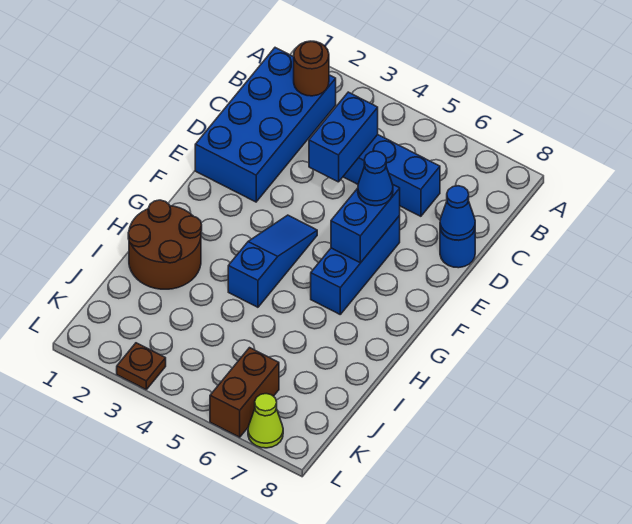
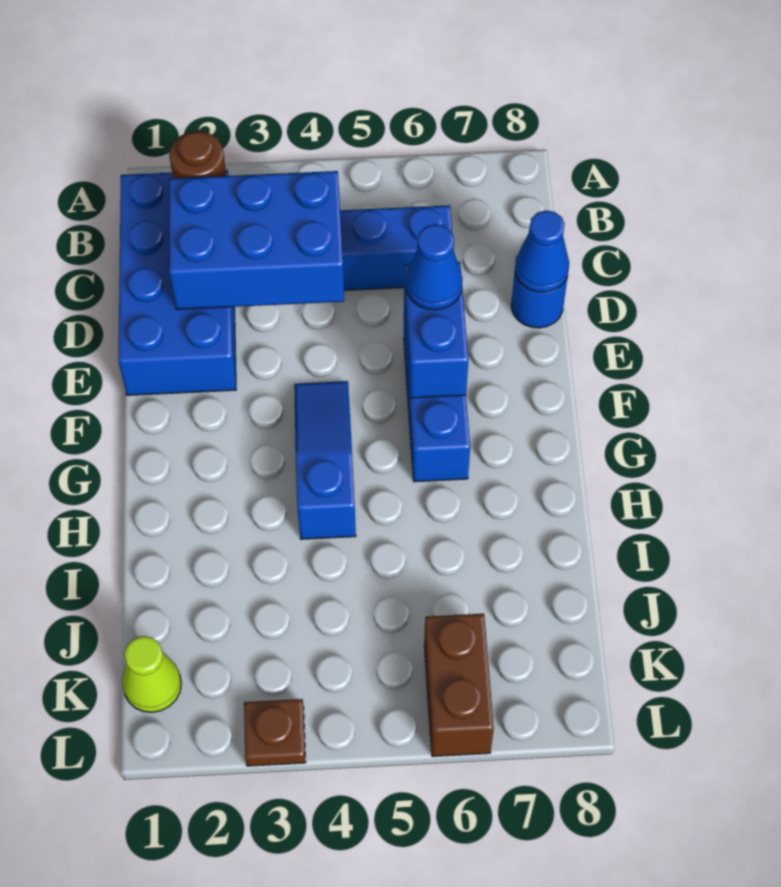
blue 1x2 brick [309,92,378,182] -> blue 2x3 brick [169,171,344,309]
brown 2x2 round brick [128,200,202,289] -> none
lime 1x1 cone [248,394,283,448] -> lime 1x1 cone moved to [122,636,181,712]

